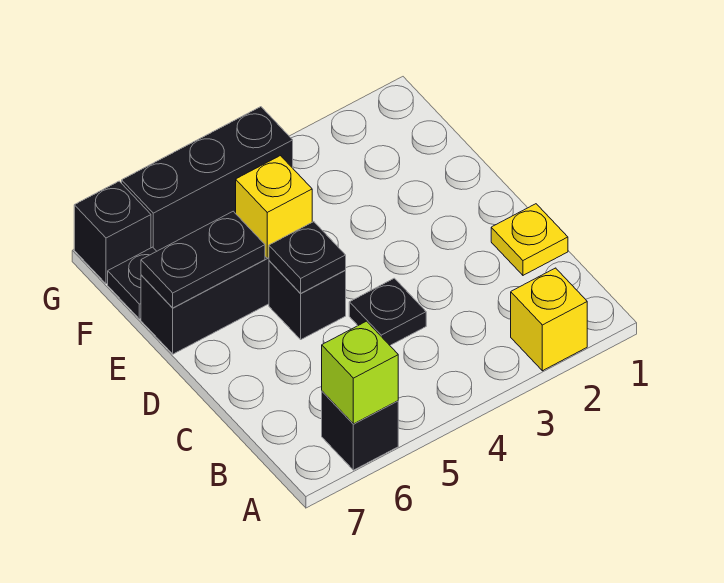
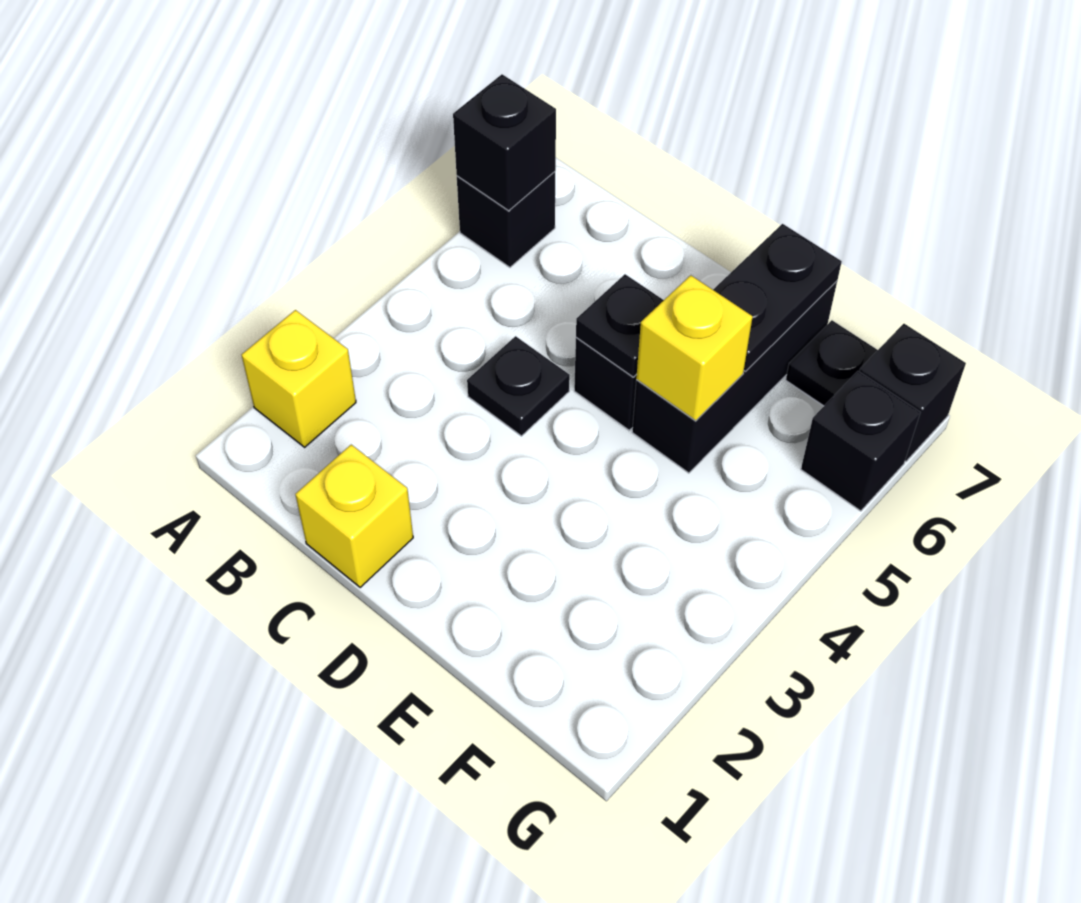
lime 1x1 brick [322,321,398,424] -> black 1x1 brick [453,74,556,211]
yellow 1x1 plate [491,204,568,275] -> yellow 1x1 brick [295,445,413,588]
black 1x3 brick [122,107,293,251] -> black 1x1 brick [801,371,920,511]

